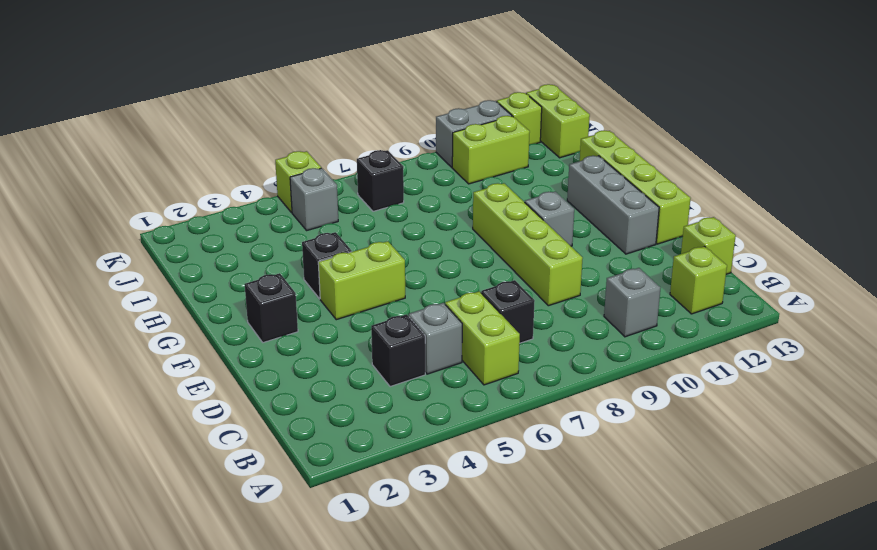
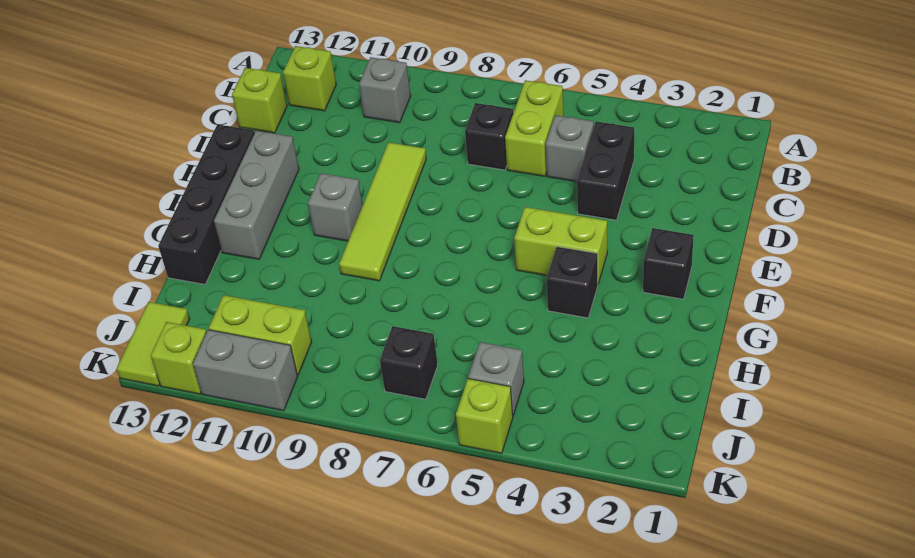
black 1x1 brick [371,314,425,387] -> black 1x2 brick [577,122,634,220]
lime 1x4 brick [473,183,583,306] -> lime 1x4 tile [339,142,426,281]
lime 1x4 brick [580,130,691,244] -> black 1x4 brick [158,124,254,284]
lime 1x2 brick [526,84,590,158] -> lime 1x2 tile [117,302,189,386]

